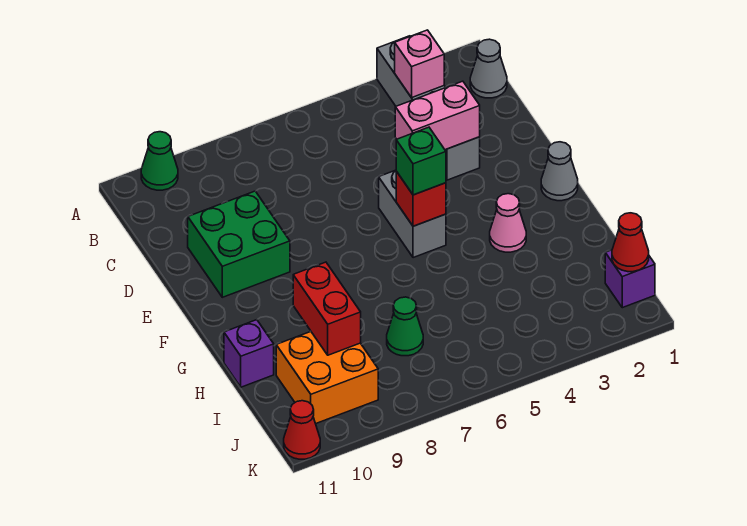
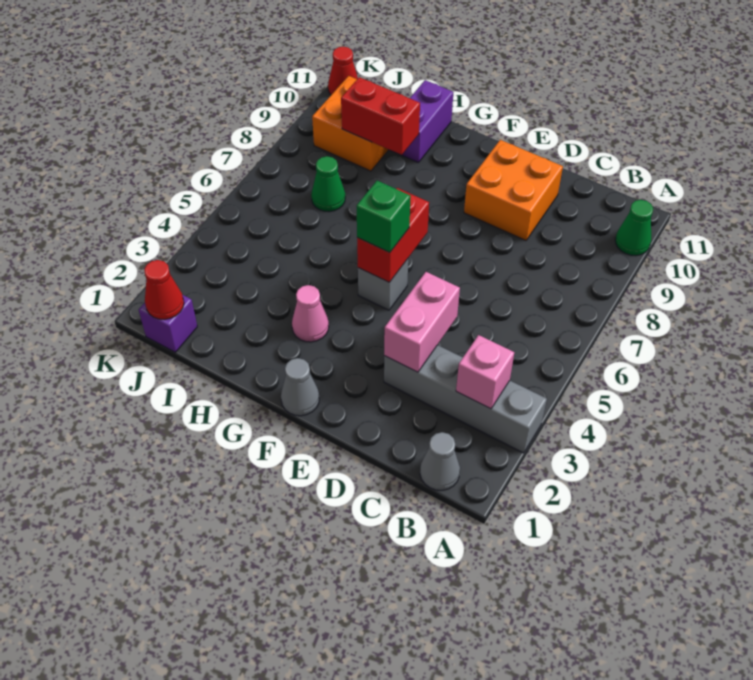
green 2x2 brick [188,191,290,297] -> orange 2x2 brick [464,140,563,240]
grey 1x2 brick [379,170,446,258] -> grey 1x1 brick [358,259,408,310]
red 1x1 brick [396,172,446,226] -> red 1x2 brick [357,188,429,283]
purple 1x1 brick [224,320,274,387] -> purple 1x2 brick [402,80,453,163]

